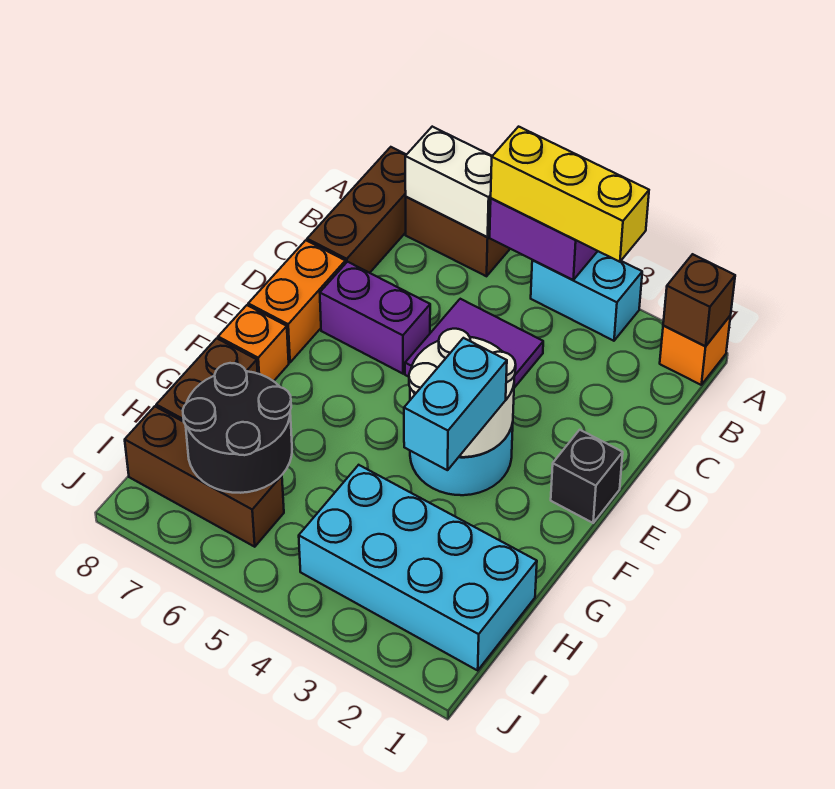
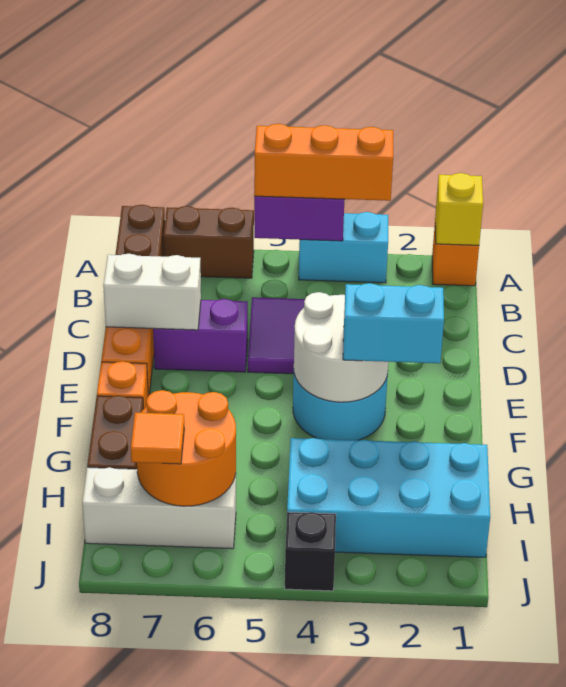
brown 1x1 brick [663,254,735,346] -> yellow 1x1 brick [435,173,483,245]
yellow 1x3 brick [491,127,649,262] -> orange 1x3 brick [254,124,393,201]
white 1x2 brick [405,127,492,237] -> white 1x2 brick moved to [103,254,201,330]
black 1x1 brick [551,430,623,523] -> black 1x1 brick moved to [285,512,336,591]
cyan 1x2 brick [404,338,507,470] -> cyan 1x2 brick turned to [343,283,444,363]
black 2x2 round brick [183,363,292,493] -> orange 2x2 round brick [137,390,236,506]
brown 1x3 brick [125,406,284,547] -> white 1x3 brick [82,467,236,549]
none -> orange 1x1 tile [131,413,184,464]

